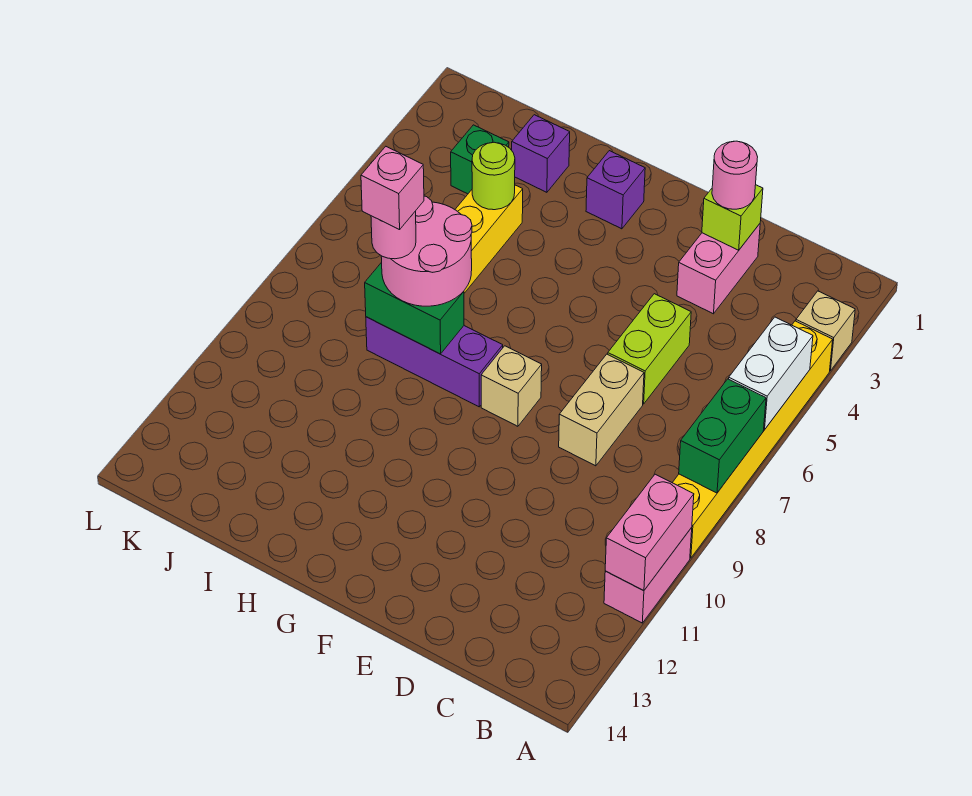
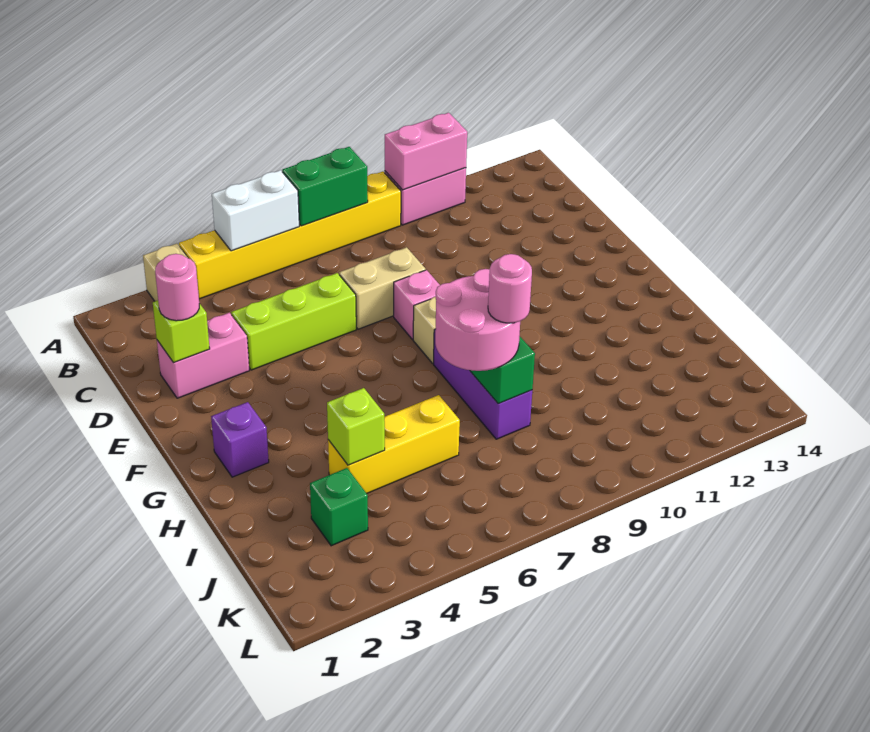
lime 1x2 brick [608,294,691,404] -> lime 1x3 brick [231,273,356,370]
purple 1x1 brick [512,115,570,192] -> none
lime 1x1 round brick [472,142,515,210] -> lime 1x1 brick [327,388,385,465]
pink 1x1 brick [361,147,424,230] -> pink 1x1 brick moved to [394,270,440,339]

